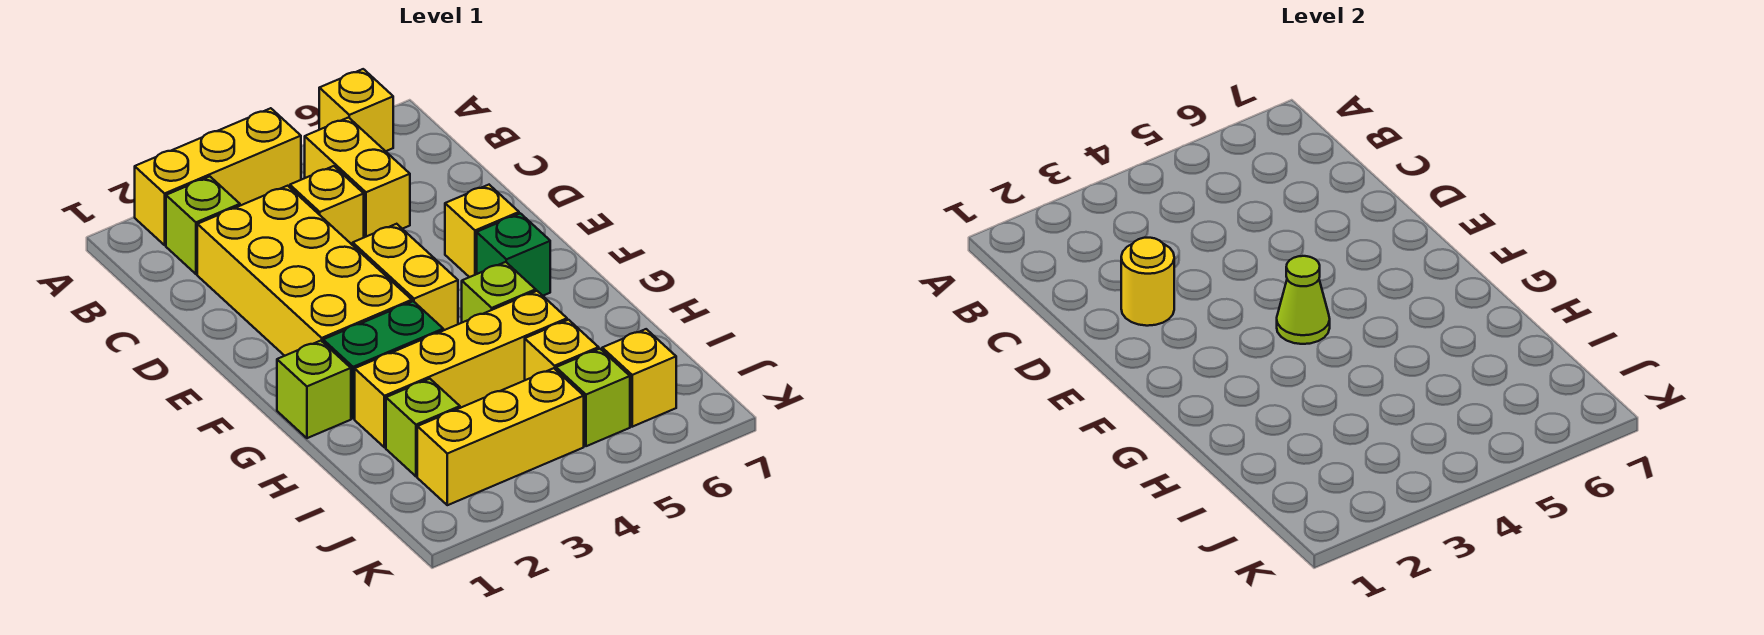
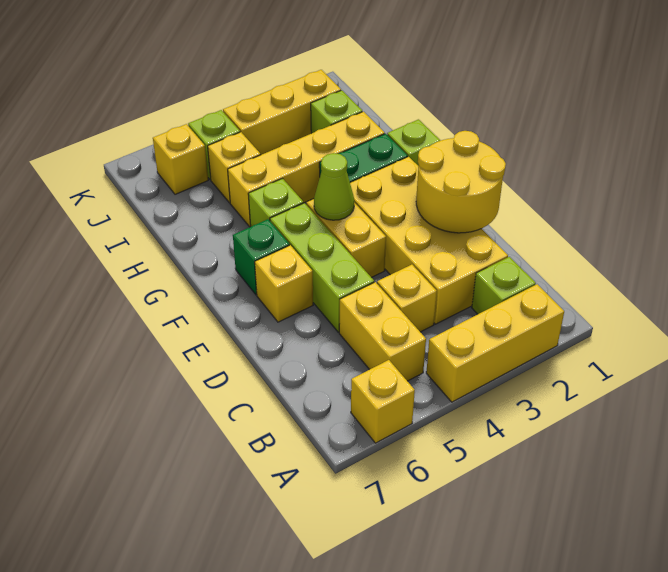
yellow 1x1 round brick [1121,238,1174,326] -> yellow 2x2 round brick [416,131,506,233]
none -> lime 1x3 brick [270,203,374,332]

